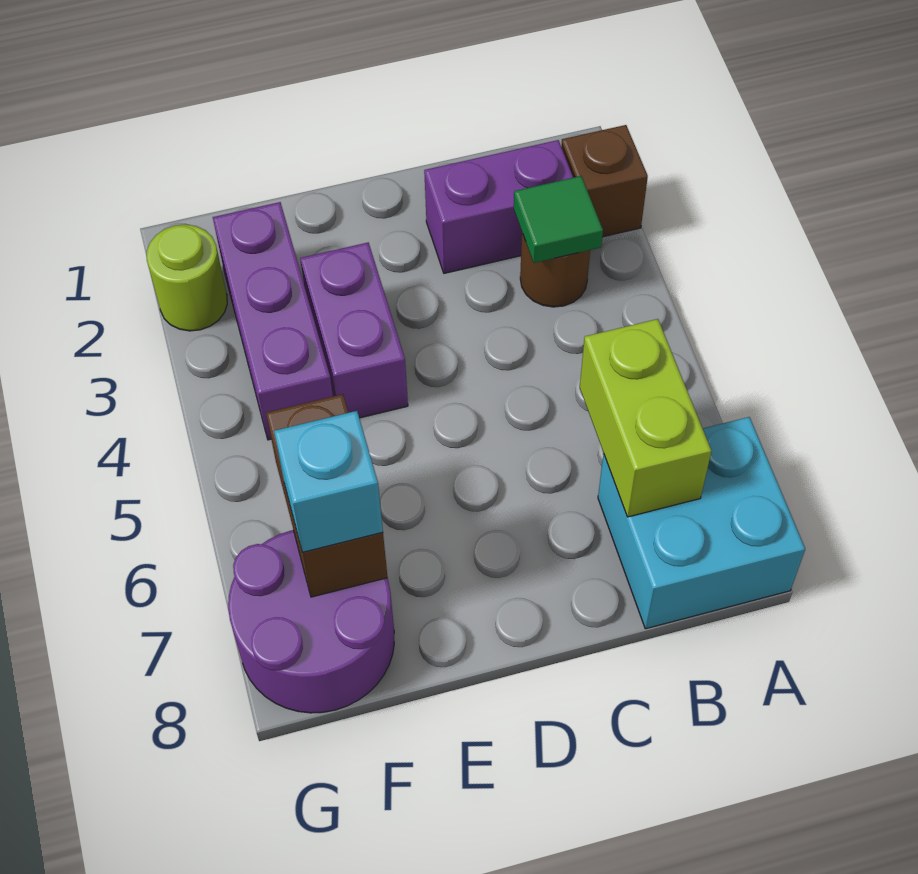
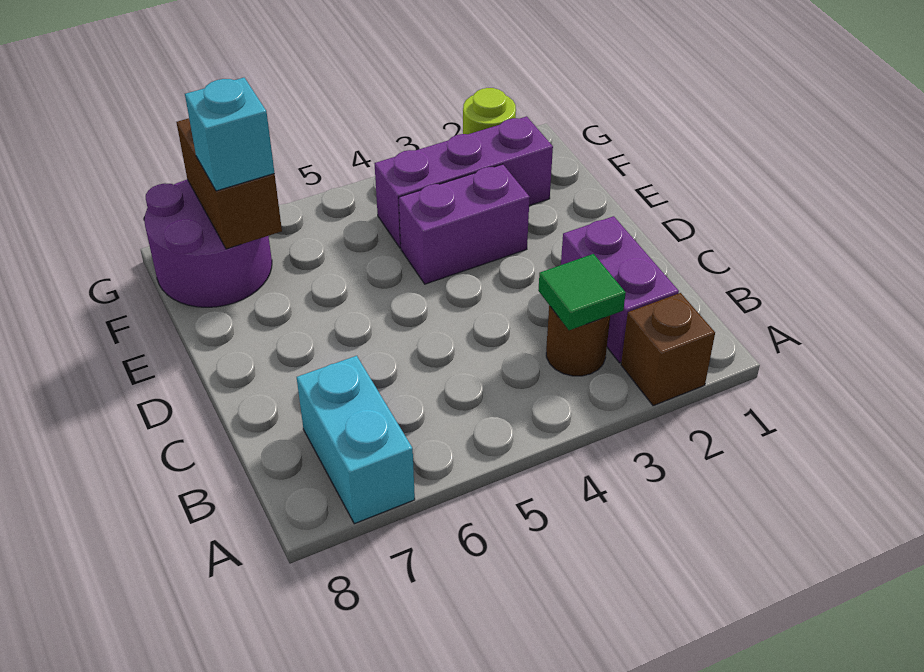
cyan 2x2 brick [598,417,805,629] -> cyan 1x2 brick [297,356,415,524]
lime 1x2 brick [580,319,711,517] -> none
brown 1x2 brick [266,394,388,597] -> brown 1x2 brick turned to [177,118,282,249]

